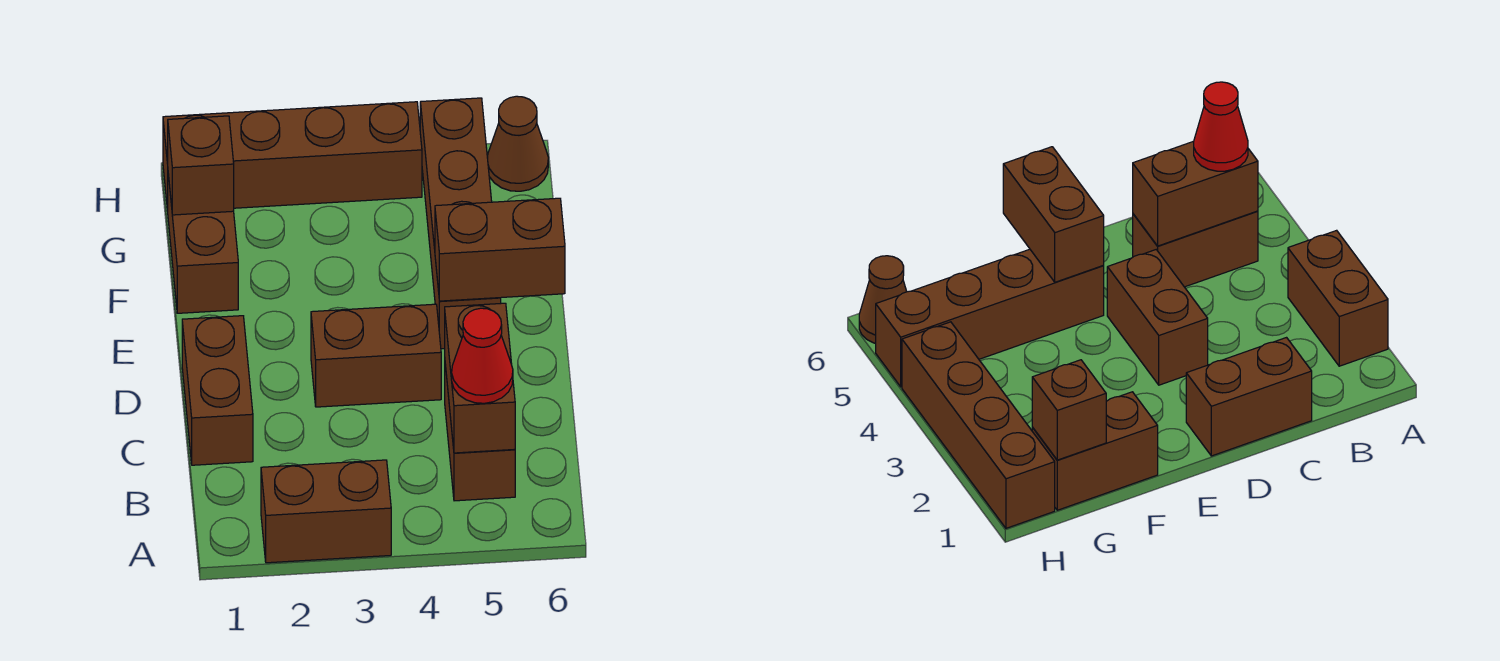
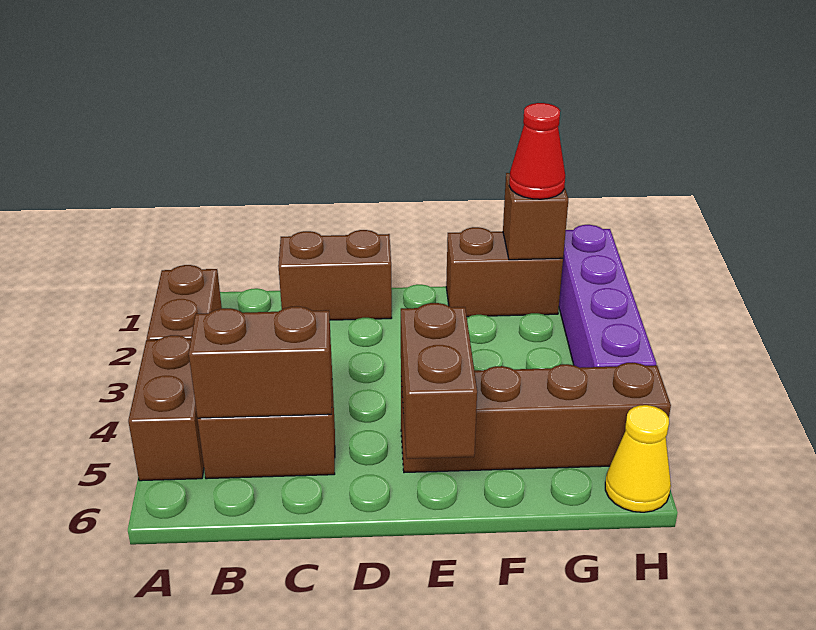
red 1x1 cone [452,308,513,403] -> red 1x1 cone moved to [509,103,565,199]
brown 1x2 brick [311,304,441,407] -> brown 1x2 brick moved to [128,335,204,481]
brown 1x4 brick [163,102,422,211] -> purple 1x4 brick [559,225,656,368]
brown 1x1 cone [487,96,548,191] -> yellow 1x1 cone [605,405,671,512]

